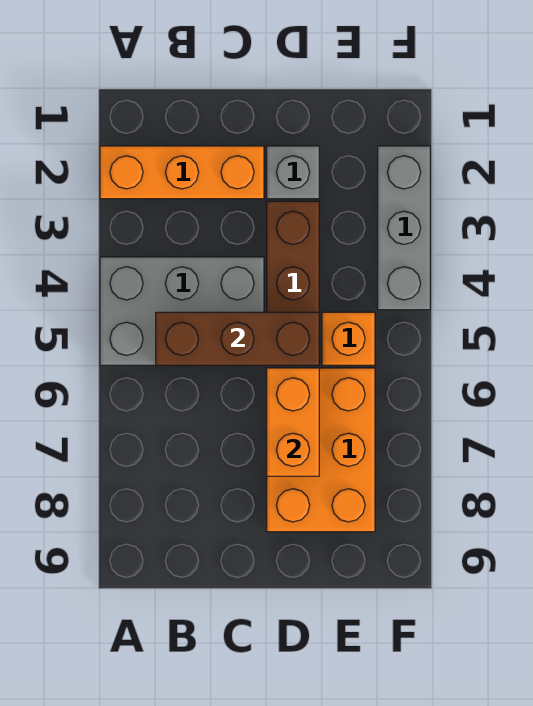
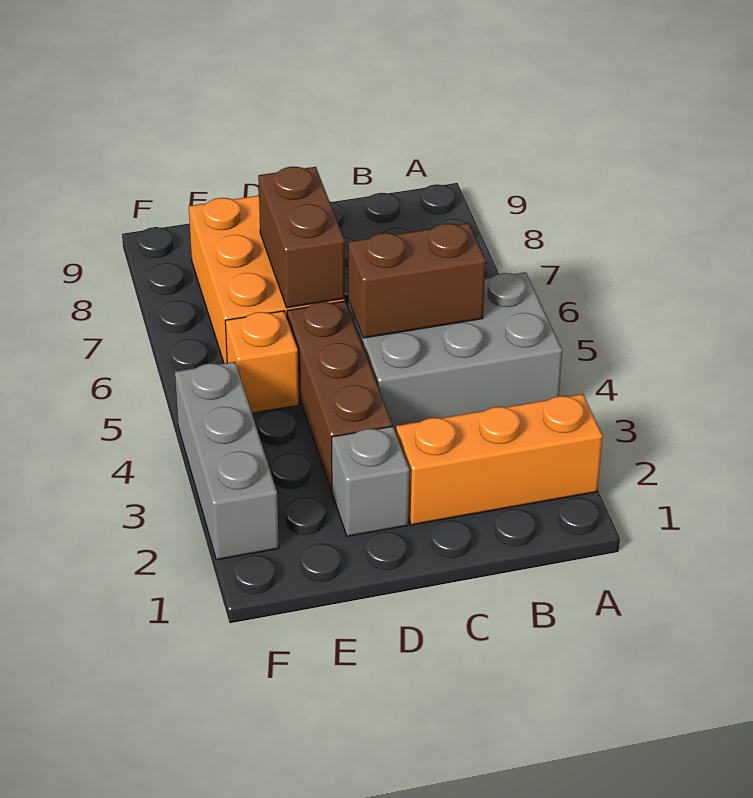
brown 1x3 brick [156,312,319,365] -> brown 1x2 brick [348,223,486,338]
orange 1x2 brick [267,368,319,476] -> brown 1x2 brick [258,167,345,308]

